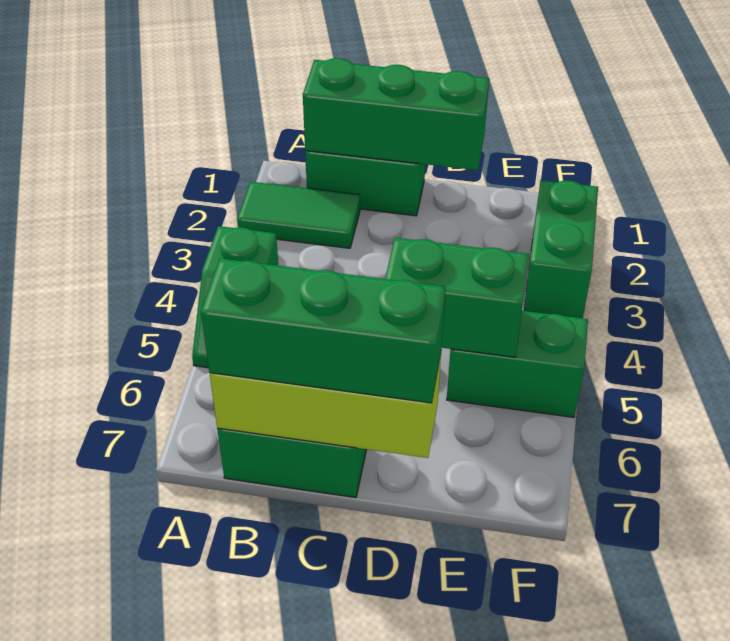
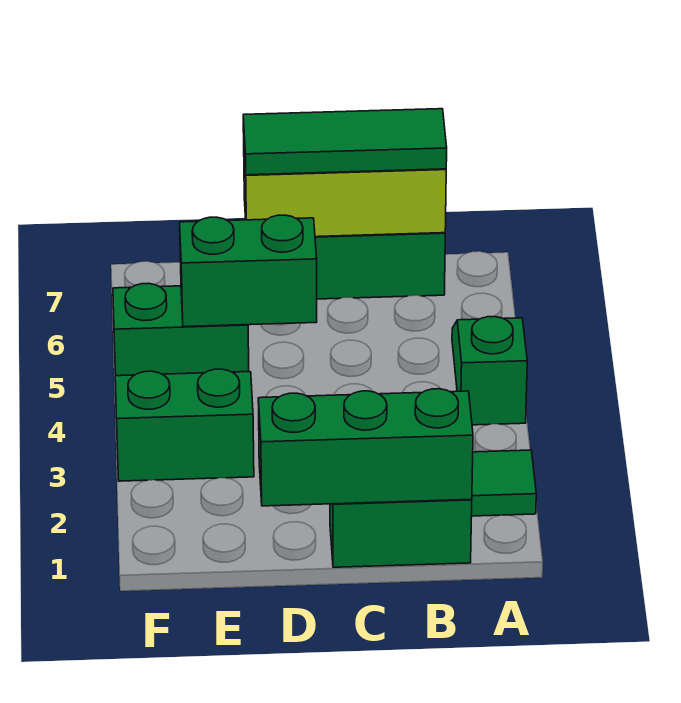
green 1x3 brick [201,258,446,403] -> green 1x3 tile [243,109,447,175]
green 1x2 brick [524,180,598,318] -> green 1x2 brick turned to [115,369,254,481]

